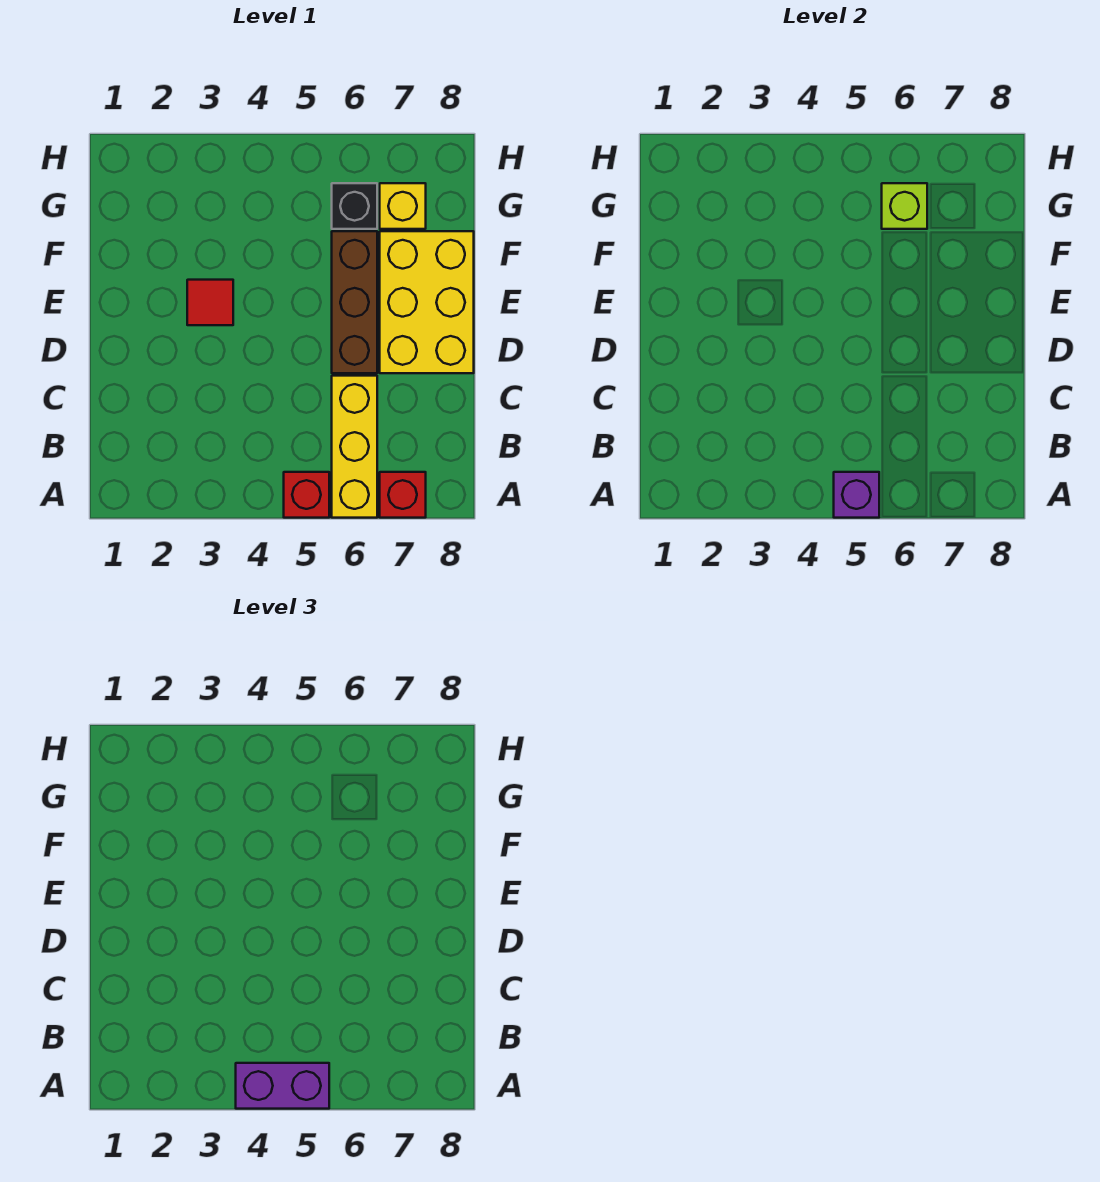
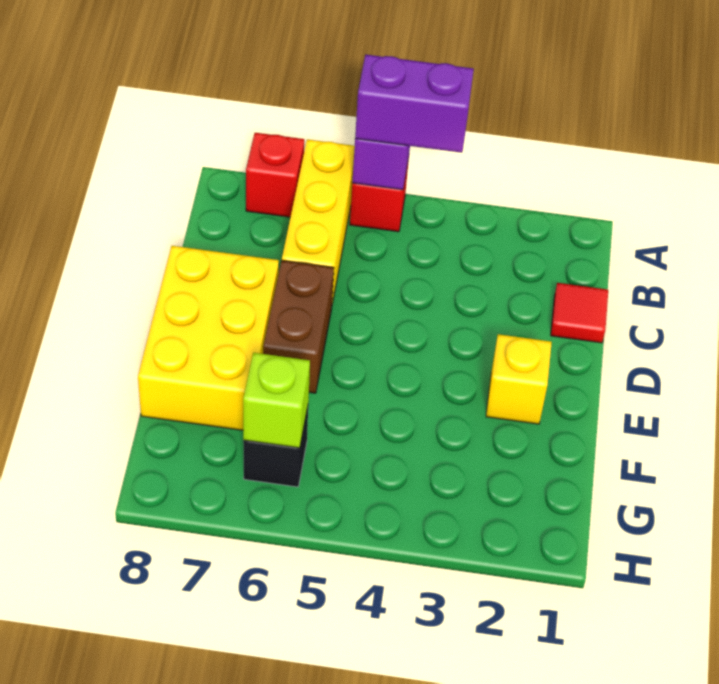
brown 1x3 brick [332,231,377,373] -> brown 1x2 brick [263,260,334,393]
red 1x1 tile [187,280,233,325] -> red 1x1 tile moved to [551,283,608,343]
yellow 1x1 brick [380,183,426,229] -> yellow 1x1 brick moved to [486,334,552,424]

